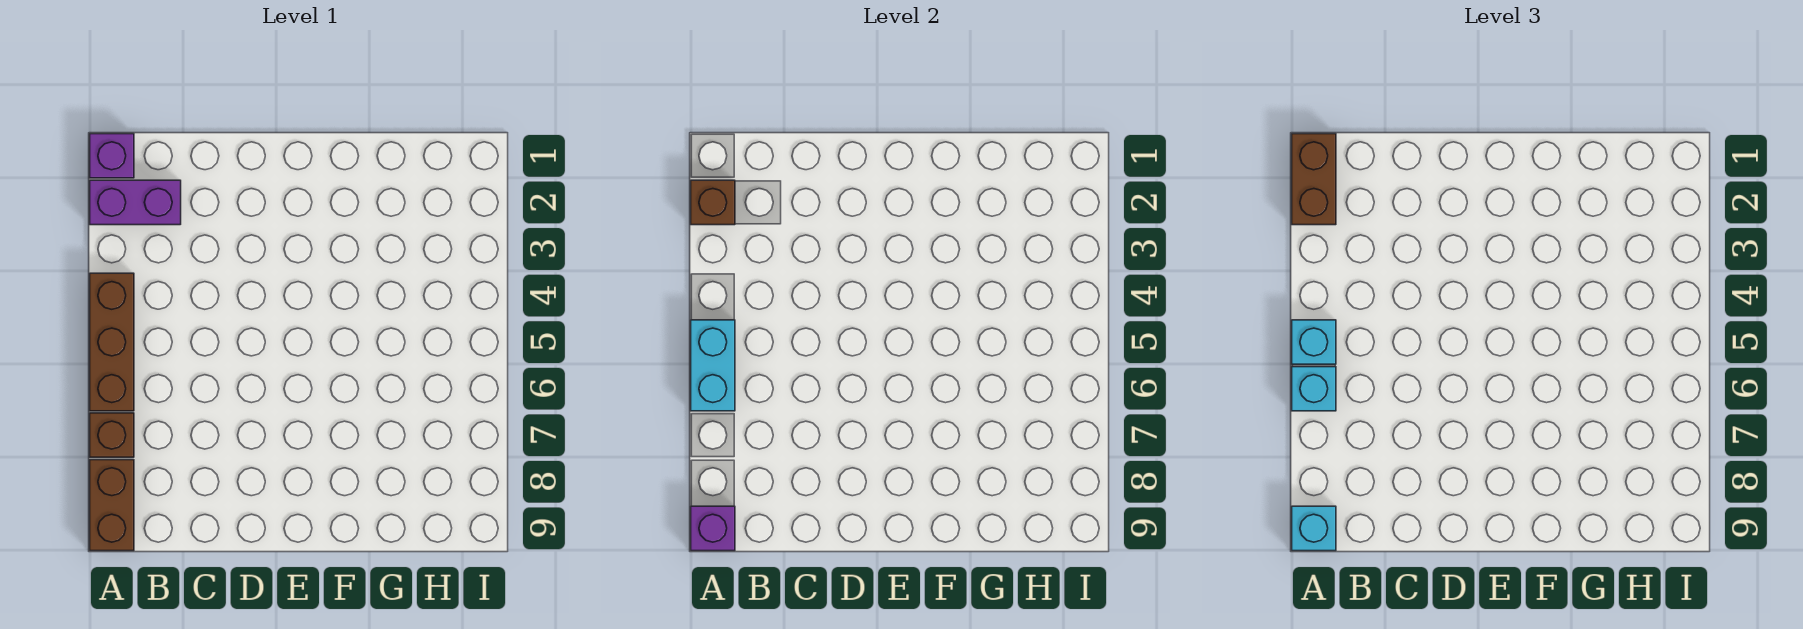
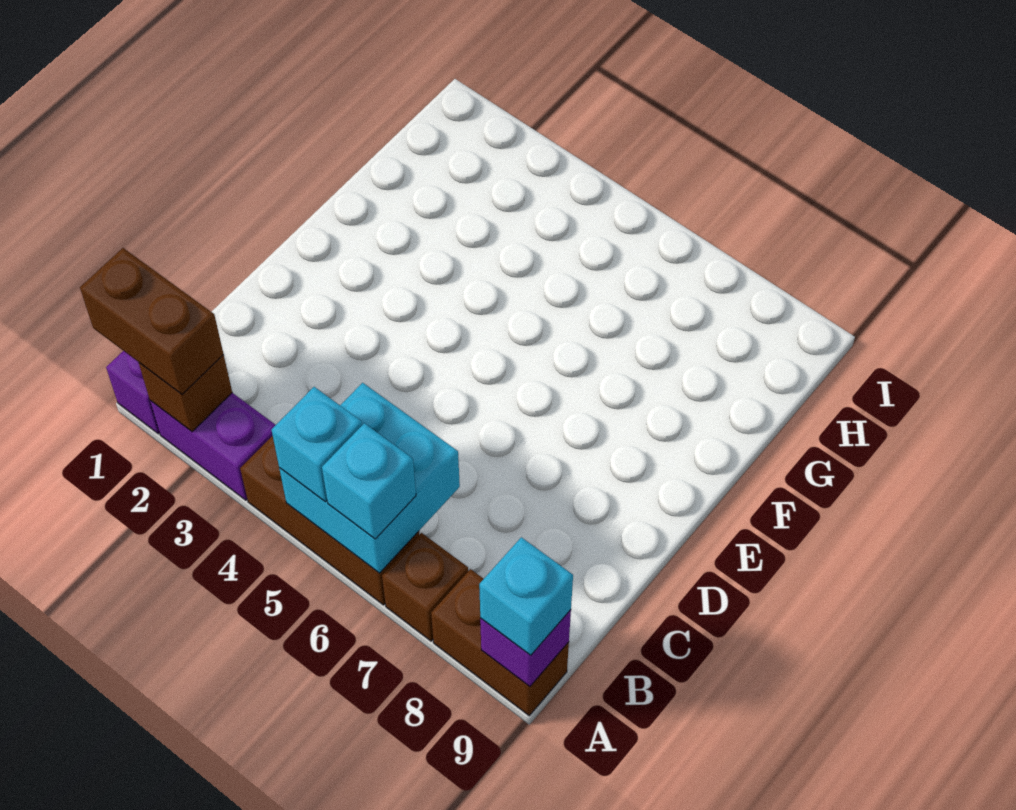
purple 1x2 brick [90,180,181,225] -> purple 1x2 brick turned to [150,393,275,500]
cyan 1x2 brick [691,320,735,411] -> cyan 2x2 brick [279,383,460,573]

